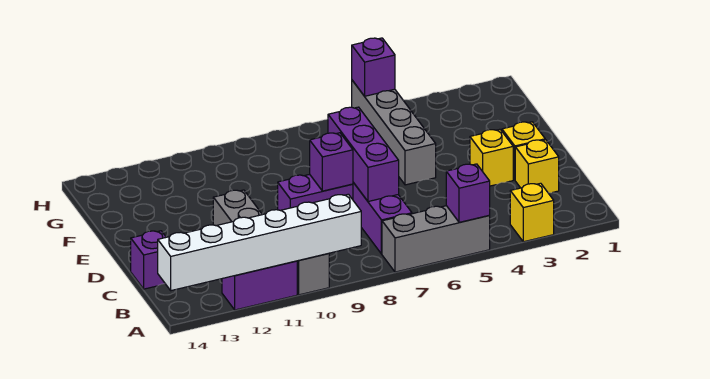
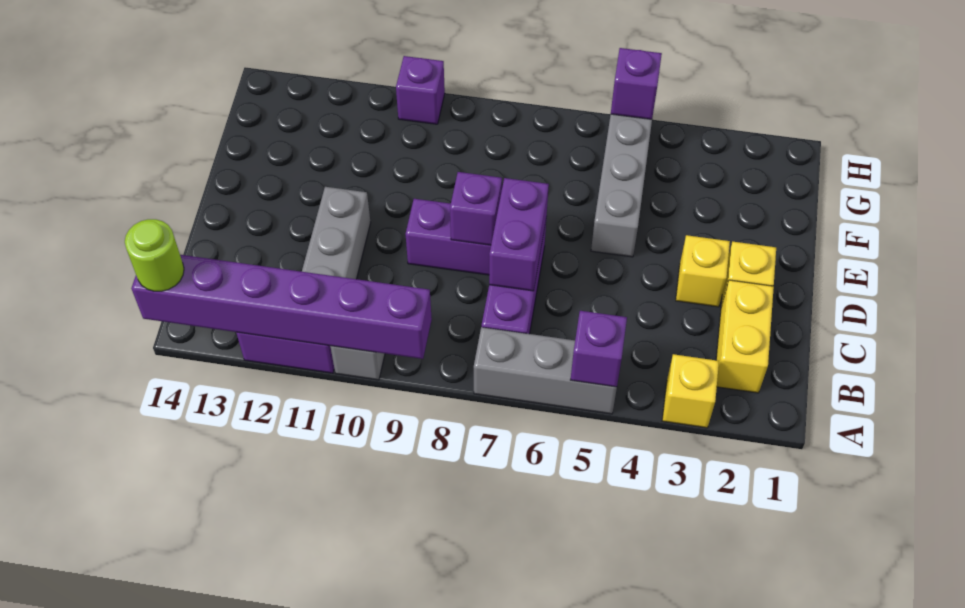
white 1x6 brick [158,194,361,291] -> purple 1x6 brick [131,255,432,359]
none -> lime 1x1 round brick [125,219,184,291]
yellow 1x1 brick [515,140,559,193] -> yellow 1x2 brick [716,280,774,393]
purple 1x3 brick [328,107,399,202] -> purple 1x2 brick [489,178,549,291]
purple 1x1 brick [131,231,166,289] -> purple 1x1 brick moved to [396,56,445,124]

